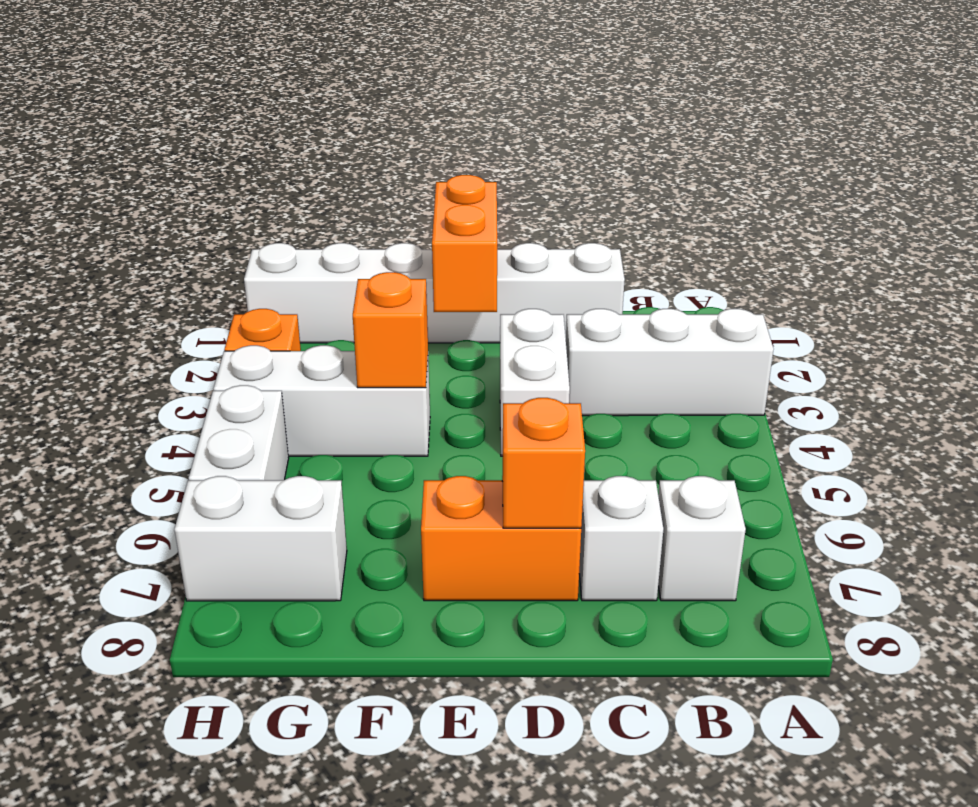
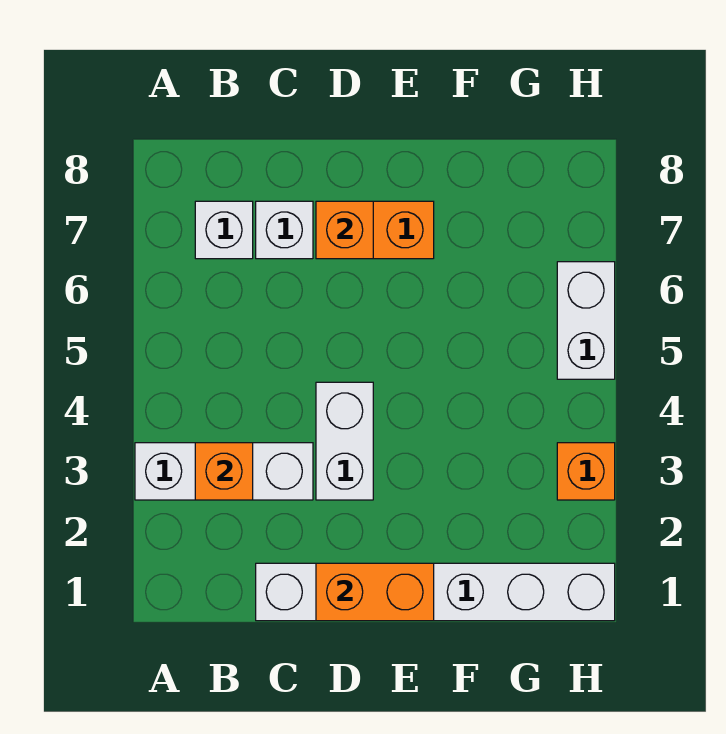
orange 1x2 brick [432,175,497,312] -> orange 1x2 brick turned to [316,563,434,621]
white 1x3 brick [214,345,430,456] -> none
orange 1x1 brick [353,272,428,388] -> orange 1x1 brick moved to [195,443,253,500]
white 1x2 brick [174,476,347,601] -> none

